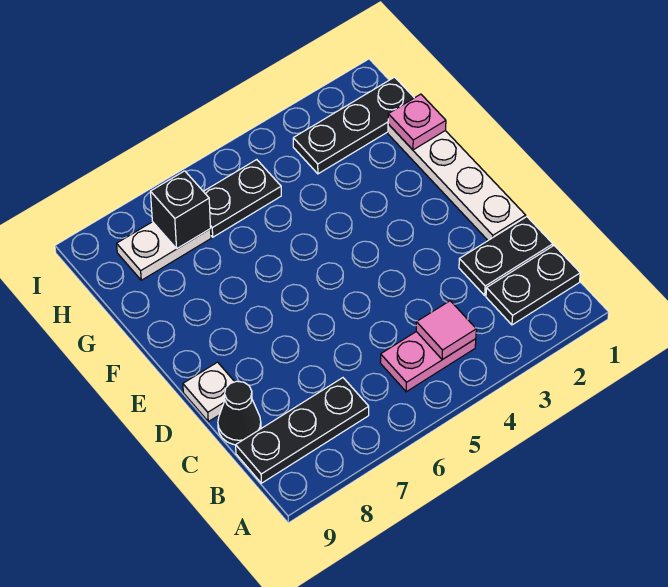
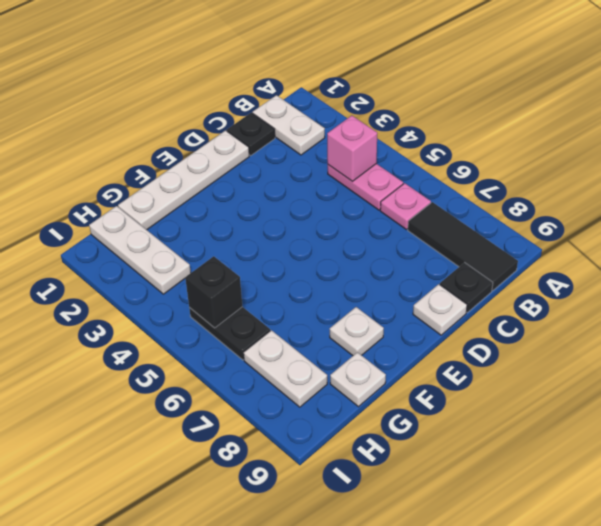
black 1x2 plate [486,246,580,325] -> white 1x2 plate [253,95,325,155]
pink 1x1 tile [416,301,476,360] -> pink 1x1 brick [327,116,377,181]
black 1x3 plate [236,378,369,483] -> black 1x3 tile [408,202,518,291]
black 1x2 plate [459,217,553,295] -> black 1x1 plate [227,113,275,156]
black 1x1 cone [218,381,261,445] -> black 1x1 plate [440,263,493,312]
none -> white 1x1 plate [330,307,384,356]
pink 1x1 plate [388,94,446,150] -> pink 1x1 plate moved to [380,183,431,229]
none -> white 1x1 plate [330,352,386,407]
black 1x3 plate [293,77,414,174] -> white 1x3 plate [89,206,191,294]
black 1x1 brick [150,171,211,248] -> black 1x1 brick moved to [185,256,242,328]

